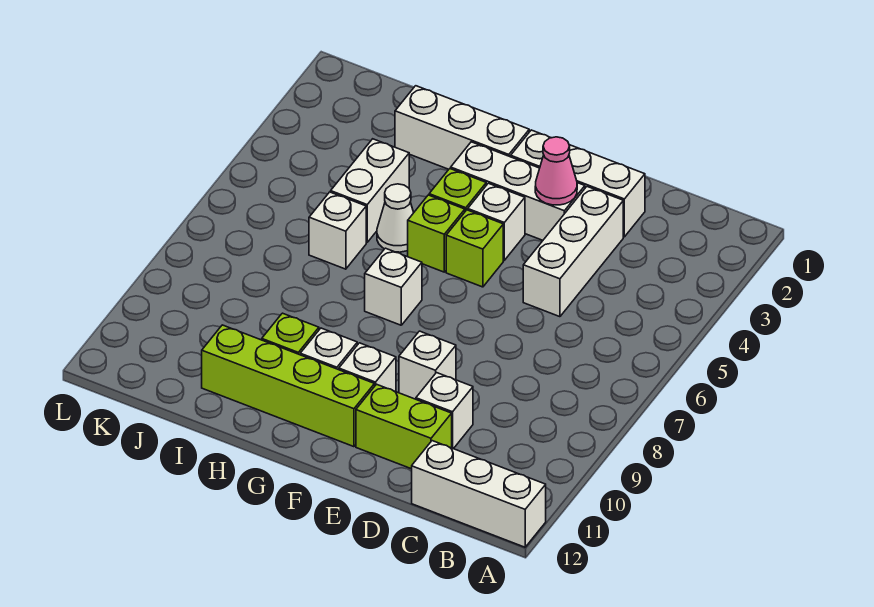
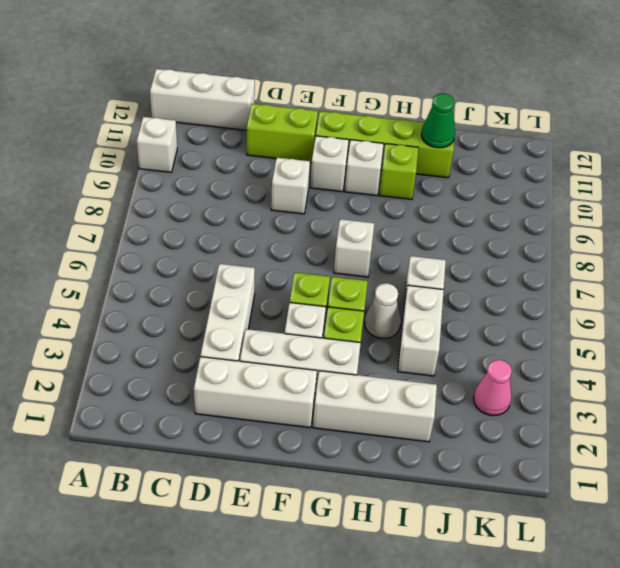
white 1x1 brick [416,373,473,449] -> white 1x1 brick moved to [137,117,177,172]
pink 1x1 cone [535,137,577,205] -> pink 1x1 cone moved to [474,360,512,416]
none -> green 1x1 cone [422,93,455,148]

